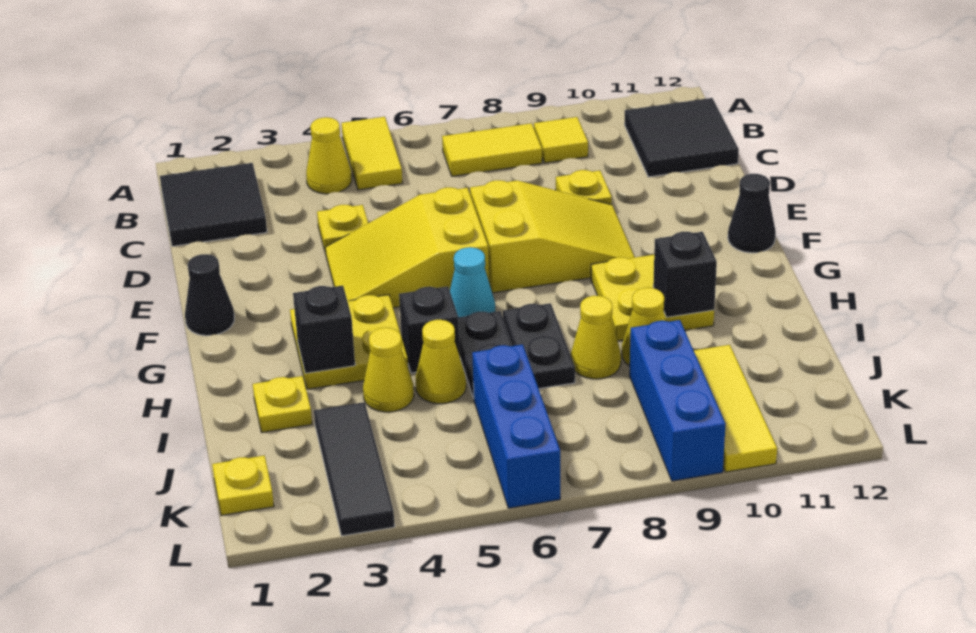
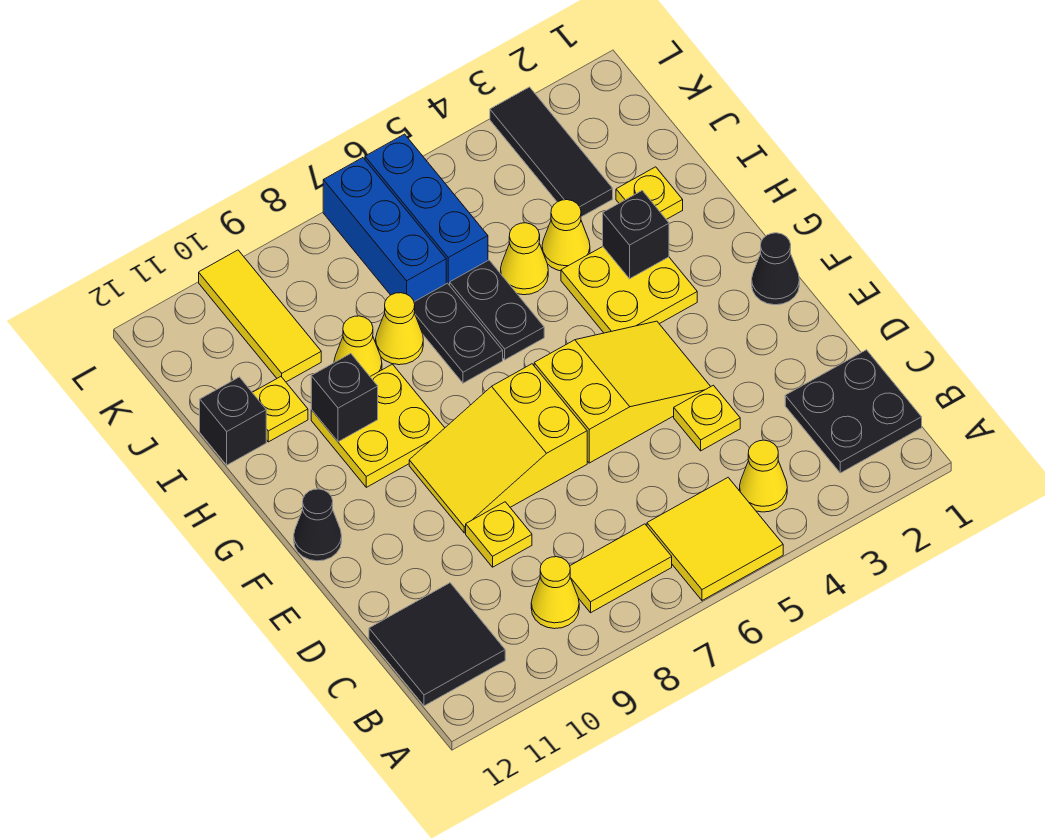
yellow 1x2 tile [341,117,402,190] -> yellow 2x2 tile [647,478,783,600]
black 2x2 tile [160,163,267,246] -> black 2x2 plate [785,350,922,473]
yellow 1x1 tile [534,117,588,163] -> yellow 1x1 cone [531,557,579,629]
cyan 1x1 cone [450,247,495,317] -> none
black 1x1 brick [399,286,460,373] -> black 1x1 brick moved to [200,377,266,465]
blue 1x3 brick [630,320,726,481] -> blue 1x3 brick moved to [323,158,446,302]
yellow 1x1 plate [212,455,274,515] -> yellow 1x1 plate moved to [252,377,308,442]

